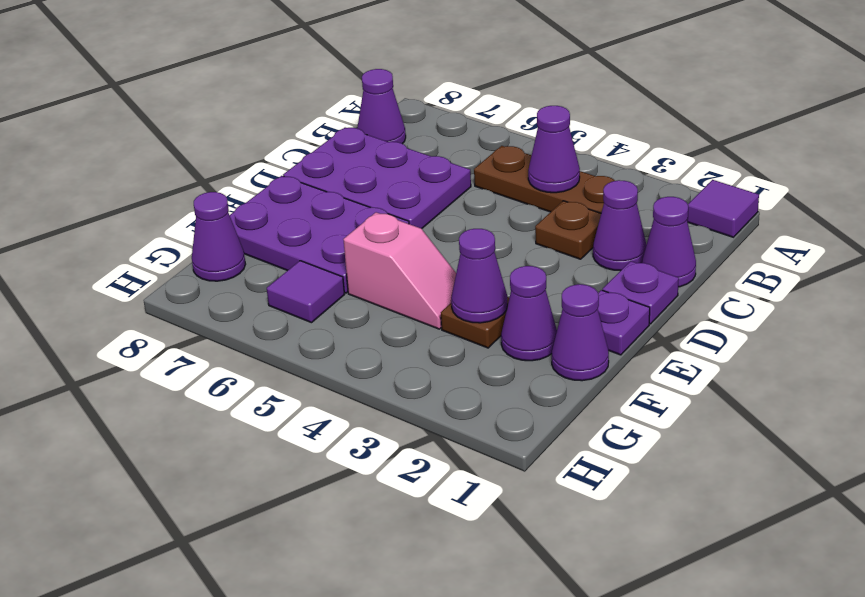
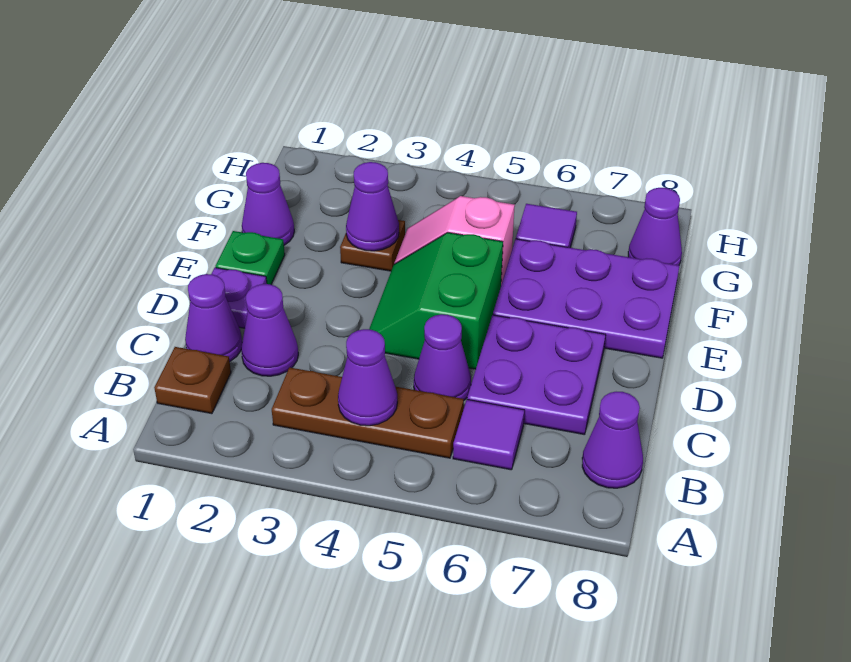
purple 1x1 tile [687,180,759,237] -> purple 1x1 tile moved to [453,400,524,470]
brown 1x1 plate [535,201,601,259] -> brown 1x1 plate moved to [154,347,231,414]
purple 2x3 plate [283,128,471,229] -> purple 2x2 plate [467,315,606,435]
none -> green 2x2 slope [369,233,503,369]
purple 1x1 plate [598,290,650,355] -> green 1x1 plate [216,231,285,284]
purple 1x1 cone [501,266,557,361] -> purple 1x1 cone moved to [414,314,471,400]

